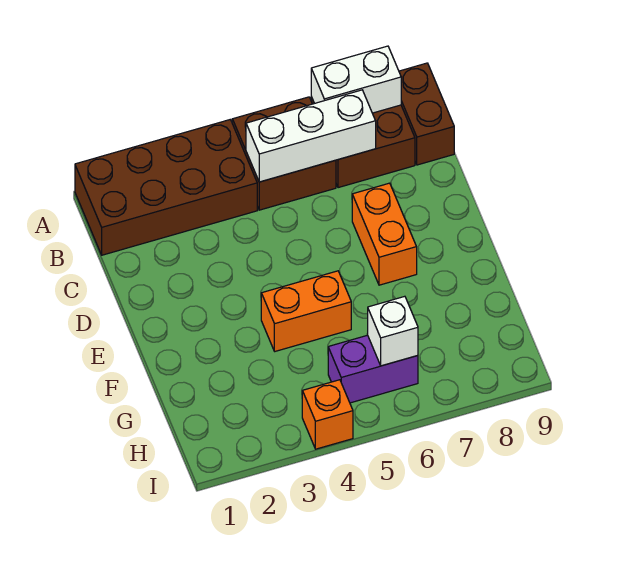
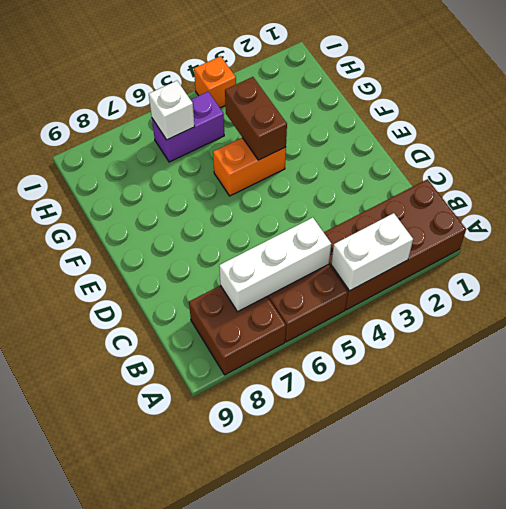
white 1x2 brick [311,46,401,113] -> white 1x2 brick moved to [331,213,413,291]
brown 1x2 brick [399,63,454,165] -> brown 1x2 brick moved to [225,77,287,160]
orange 1x2 brick [352,183,417,285] -> none

